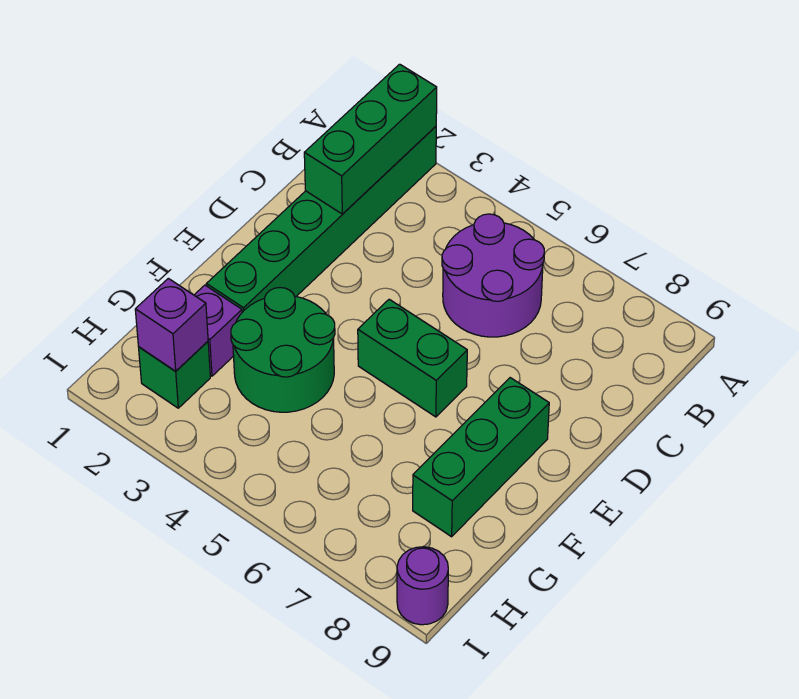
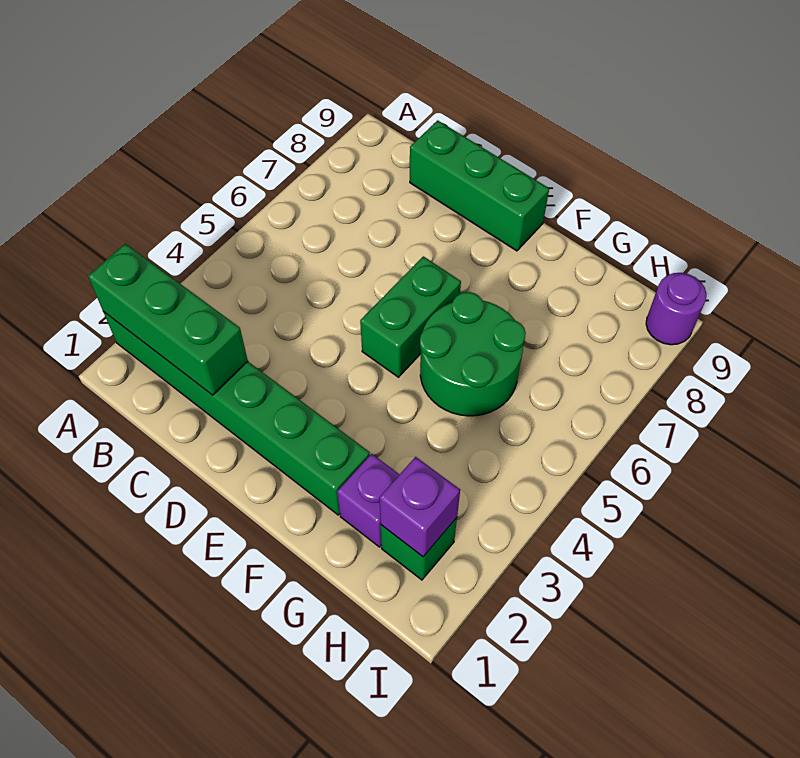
purple 2x2 round brick [442,214,544,337] -> none
green 1x3 brick [413,378,549,537] -> green 1x3 brick moved to [410,120,549,251]
green 2x2 round brick [231,288,335,412] -> green 2x2 round brick moved to [420,292,526,416]

